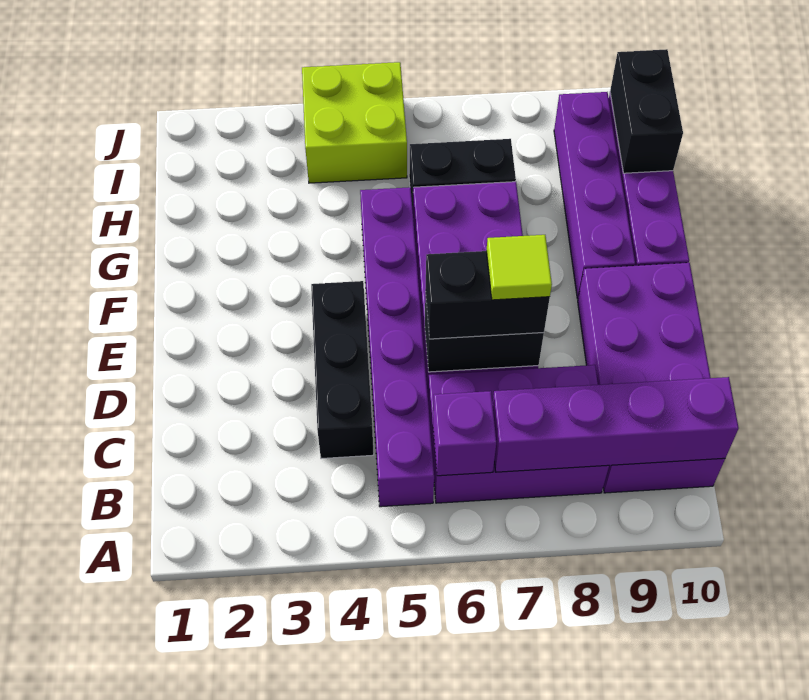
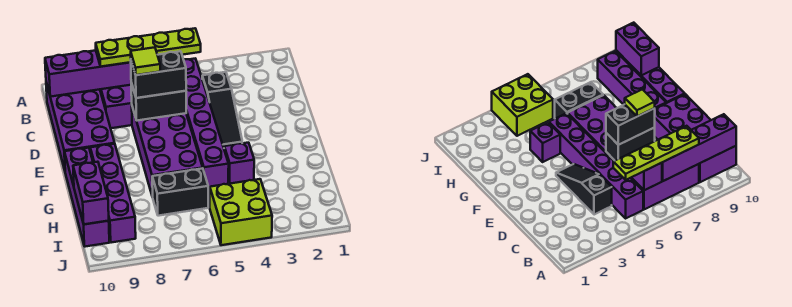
none -> lime 1x4 plate [96,28,201,67]
black 1x3 brick [311,281,374,459] -> black 1x3 slope [202,72,242,147]
none -> purple 1x1 brick [224,143,254,184]
black 1x2 brick [610,49,683,173] -> purple 1x2 brick [73,162,109,224]

